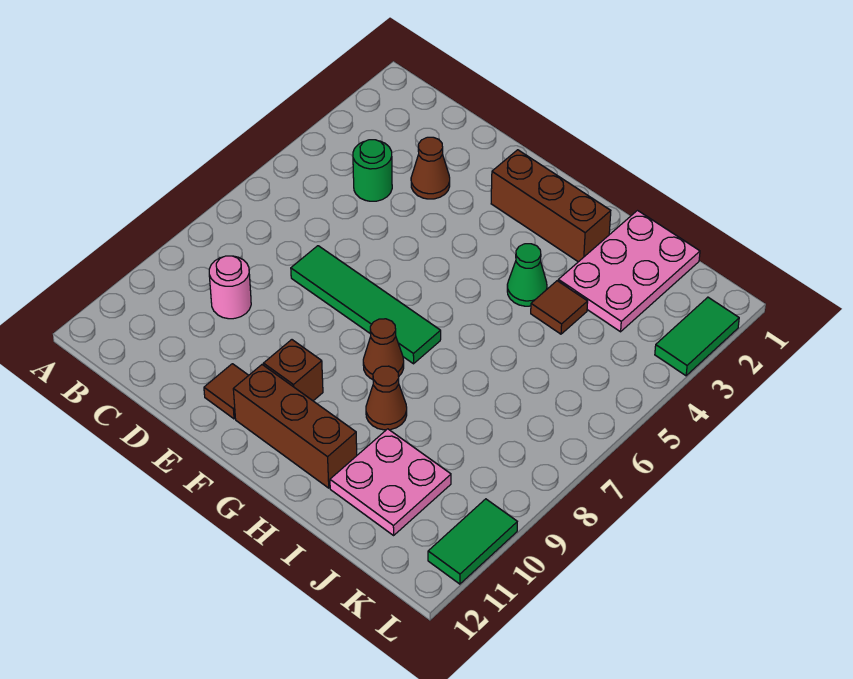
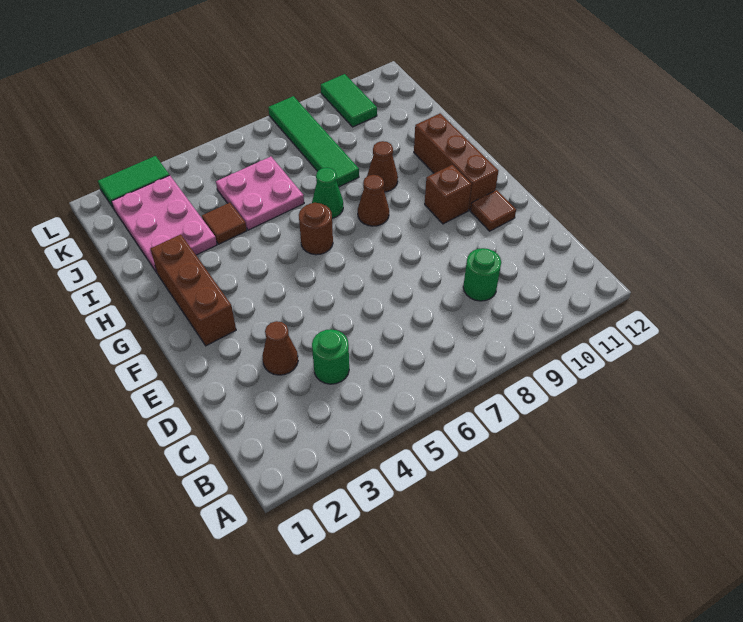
pink 1x1 round brick [209,256,251,319] -> green 1x1 round brick [463,248,501,301]
green 1x4 tile [291,246,441,364] -> green 1x4 tile moved to [268,96,359,187]
none -> brown 1x1 round brick [299,203,333,255]
green 1x1 cone [507,244,547,306] -> green 1x1 cone moved to [312,168,343,218]
pink 2x3 plate [558,211,700,332] -> pink 2x3 plate turned to [111,175,217,273]
pink 2x2 plate [330,429,451,535] -> pink 2x2 plate moved to [216,157,304,230]
green 1x2 tile [428,499,517,584] -> green 1x2 tile turned to [321,74,377,127]

